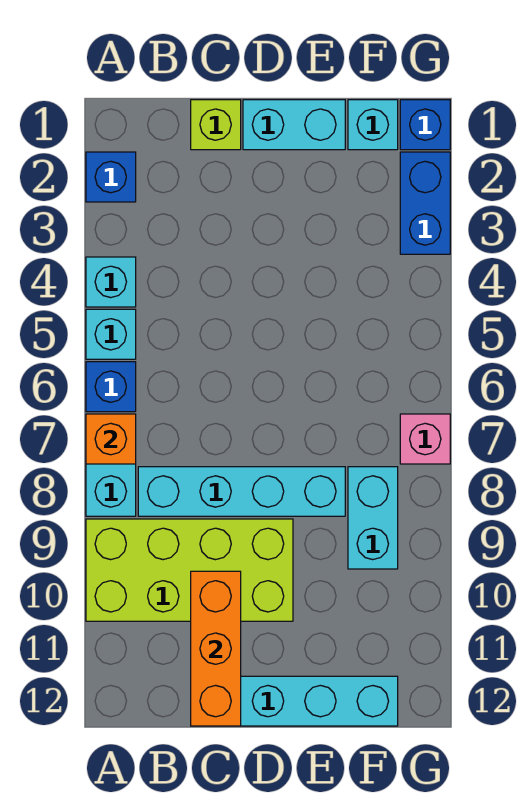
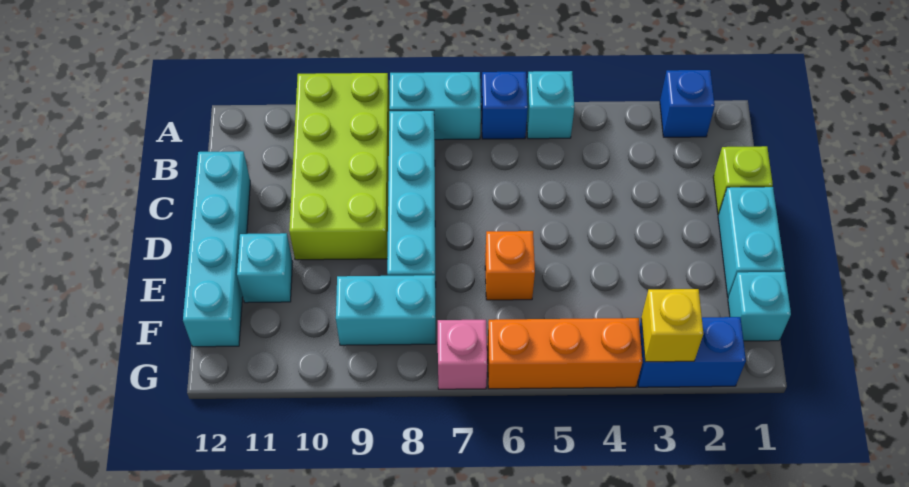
cyan 1x1 brick [86,257,136,307] -> cyan 1x1 brick moved to [237,233,293,303]
orange 1x1 brick [86,414,136,464] -> orange 1x1 brick moved to [485,231,535,300]
orange 1x3 brick [191,571,241,726] -> orange 1x3 brick moved to [487,318,642,389]
blue 1x1 brick [400,100,450,150] -> none
none -> yellow 1x1 brick [641,289,703,362]

